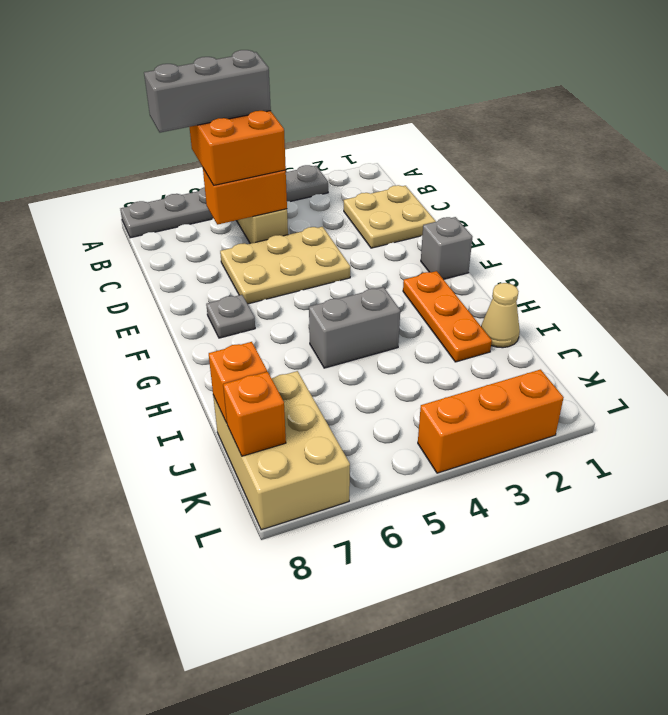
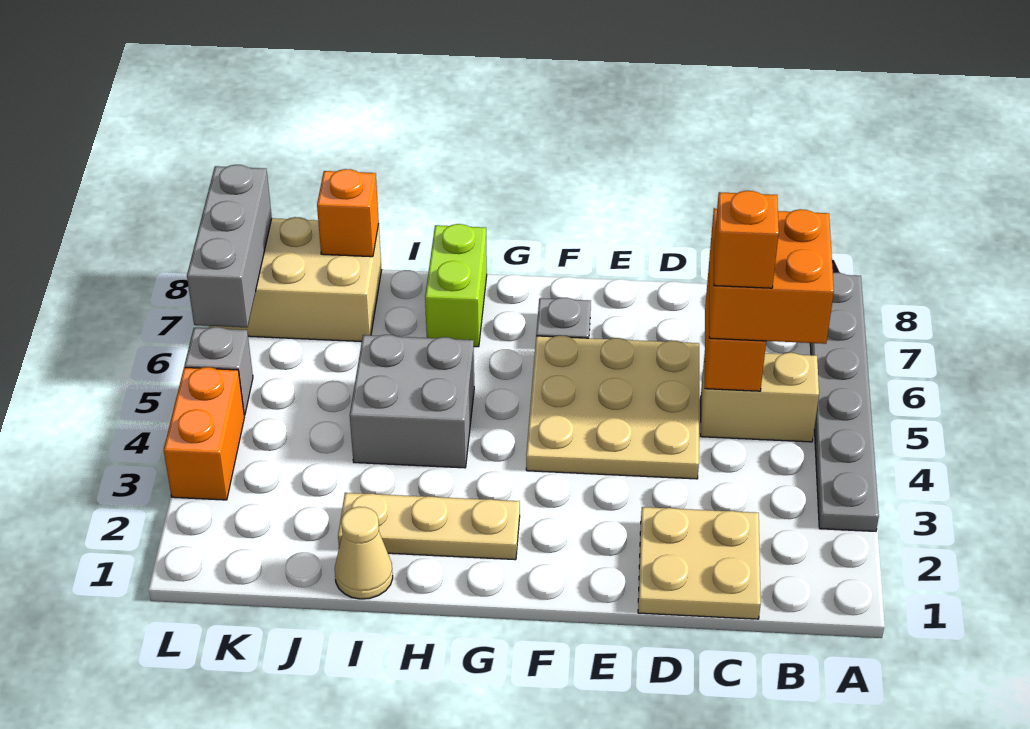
grey 1x3 brick [144,50,271,133] -> grey 1x3 brick moved to [187,165,272,327]
tan 2x3 plate [220,227,350,304] -> tan 3x3 plate [526,335,699,479]
grey 1x1 brick [421,217,473,279] -> grey 1x1 brick moved to [184,327,253,415]
orange 1x3 plate [403,271,492,362] -> tan 1x3 plate [338,493,520,560]
grey 1x2 brick [309,287,400,368] -> grey 2x2 brick [350,335,474,468]
none -> lime 1x2 brick [425,224,487,347]
orange 1x1 brick [223,372,286,456] -> orange 1x1 brick moved to [714,191,779,288]
orange 1x3 brick [418,370,564,473] -> orange 1x2 brick [164,367,244,500]

